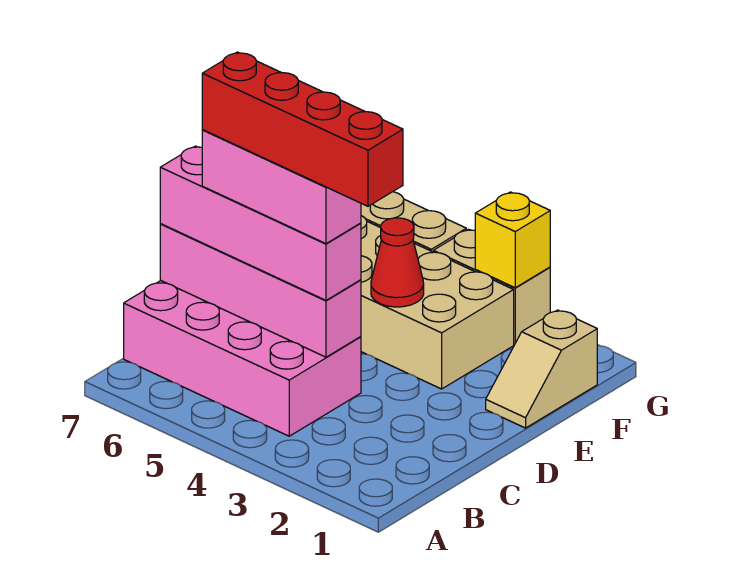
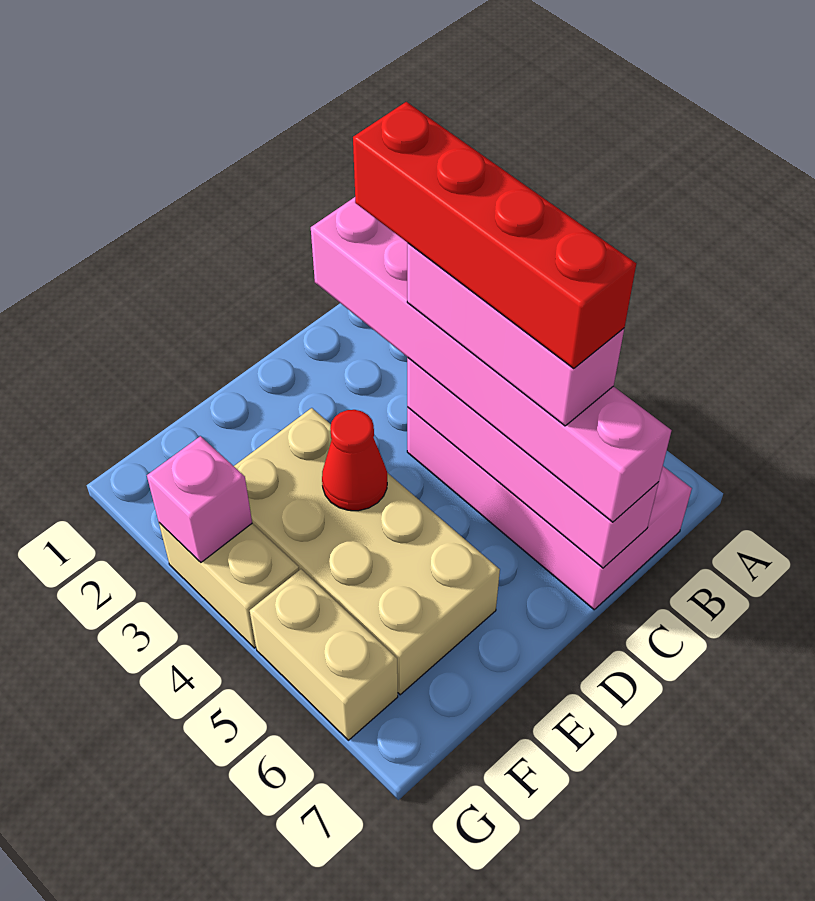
pink 1x4 brick [160,146,361,300] -> pink 1x6 brick [311,197,671,522]
tan 1x2 slope [486,310,597,428] -> none
yellow 1x1 brick [475,192,550,288] -> pink 1x1 brick [147,436,252,562]

